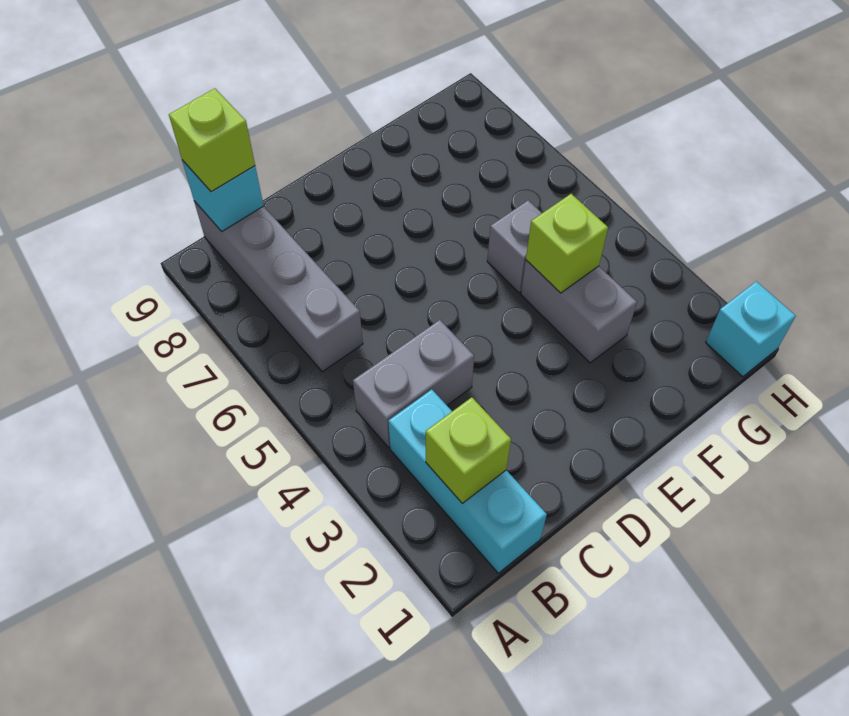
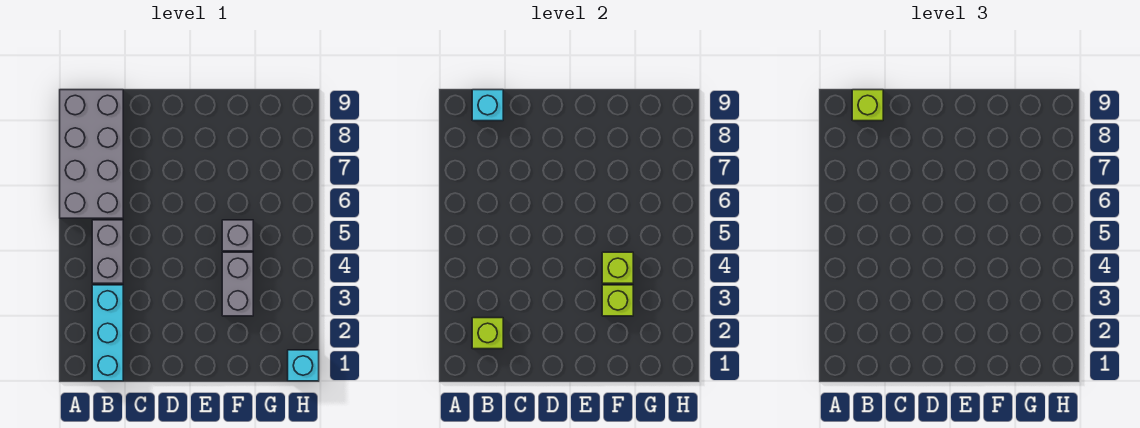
grey 1x2 brick [353,320,474,447] -> grey 1x2 brick turned to [92,220,123,283]
grey 1x4 brick [194,201,363,372] -> grey 2x4 brick [60,90,123,218]
none -> lime 1x1 brick [602,285,633,316]

